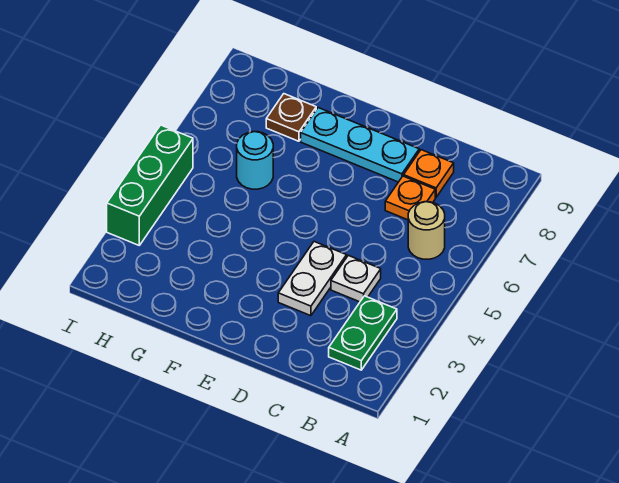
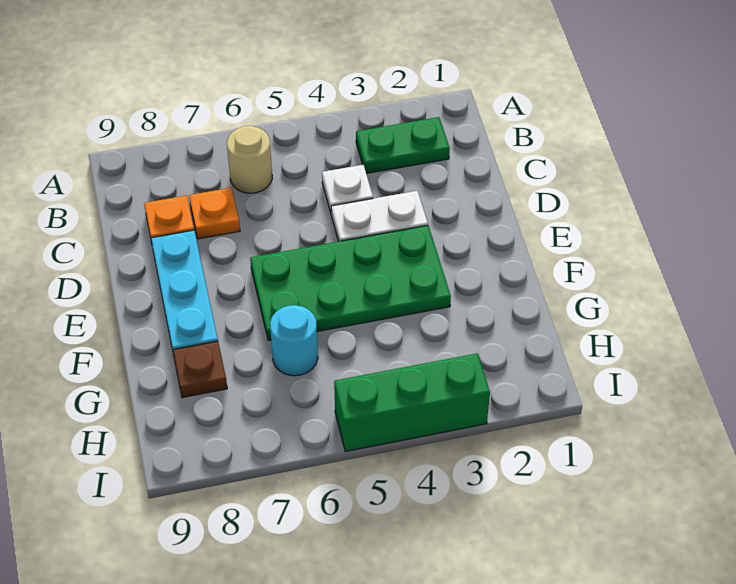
none -> green 2x4 plate [250,226,451,341]

